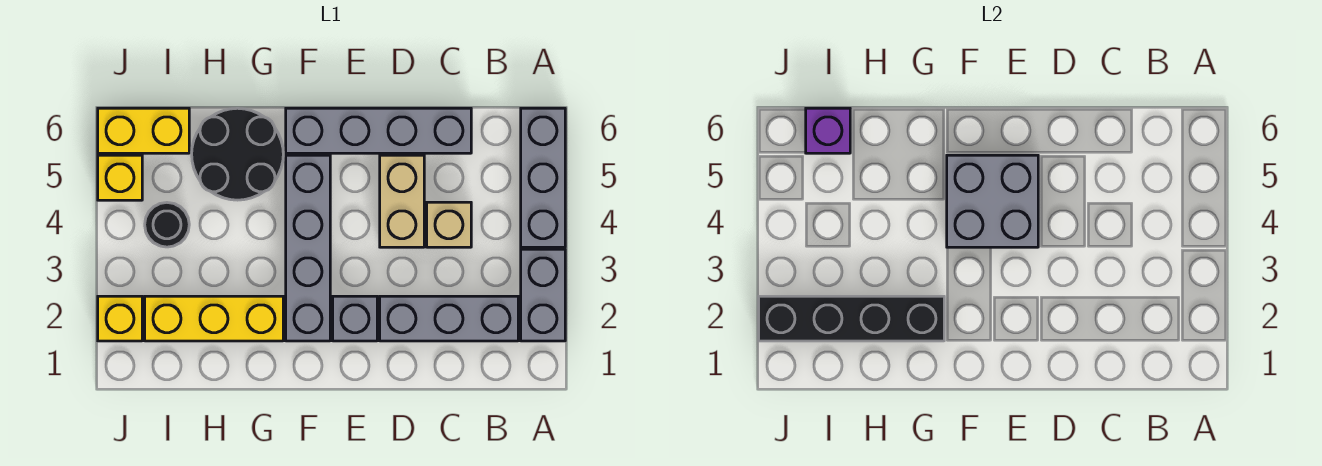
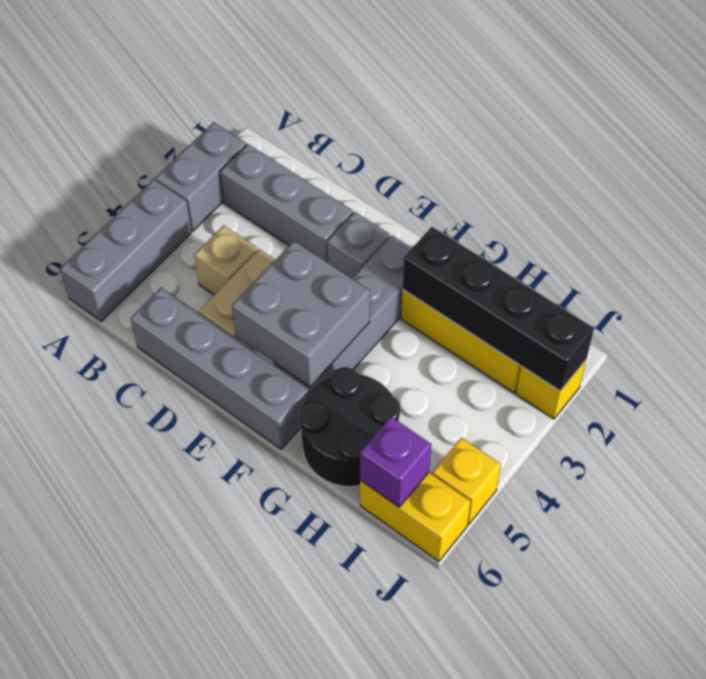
black 1x1 round brick [145,203,189,247] -> none

